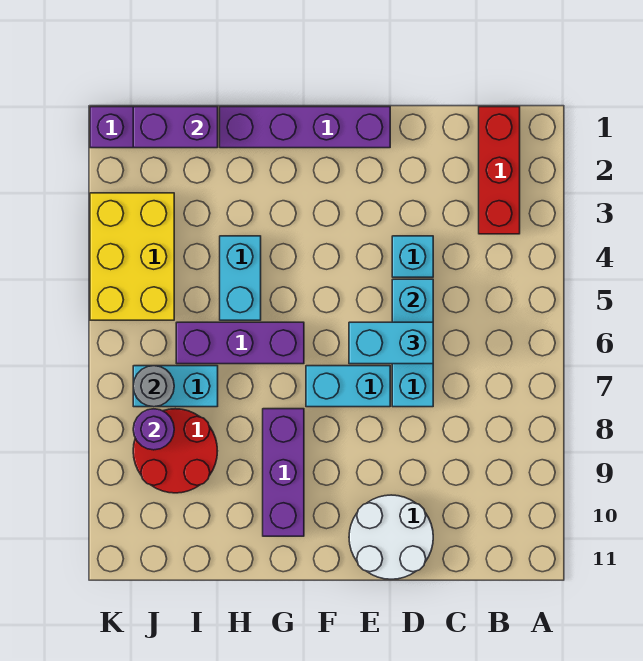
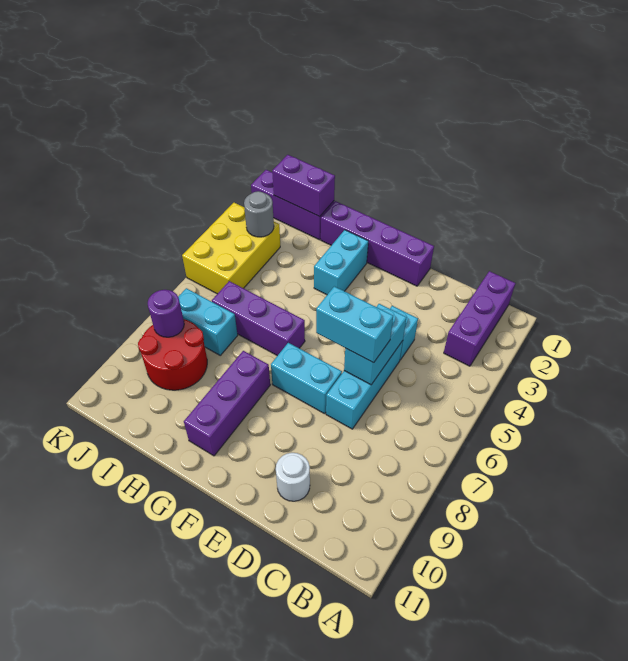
red 1x3 brick [479,107,520,234] -> purple 1x3 brick [444,271,515,366]
white 2x2 round brick [349,495,433,579] -> white 1x1 round brick [276,453,310,501]
cyan 1x2 brick [220,236,261,320] -> cyan 1x2 brick moved to [314,230,368,295]
grey 1x1 round brick [133,366,174,407] -> grey 1x1 round brick moved to [244,191,274,237]

